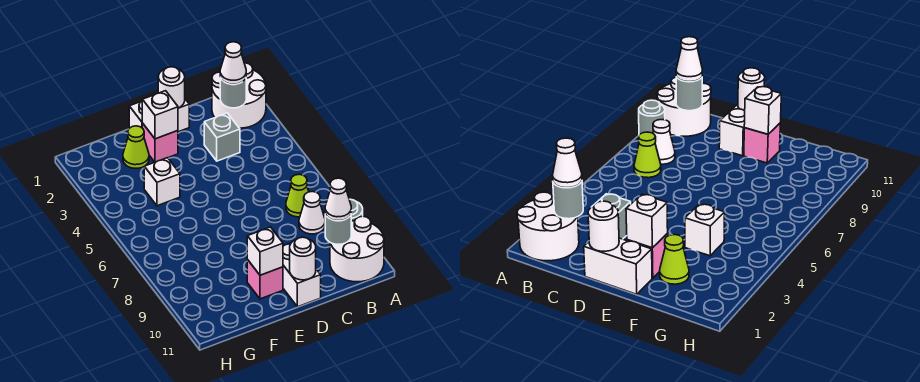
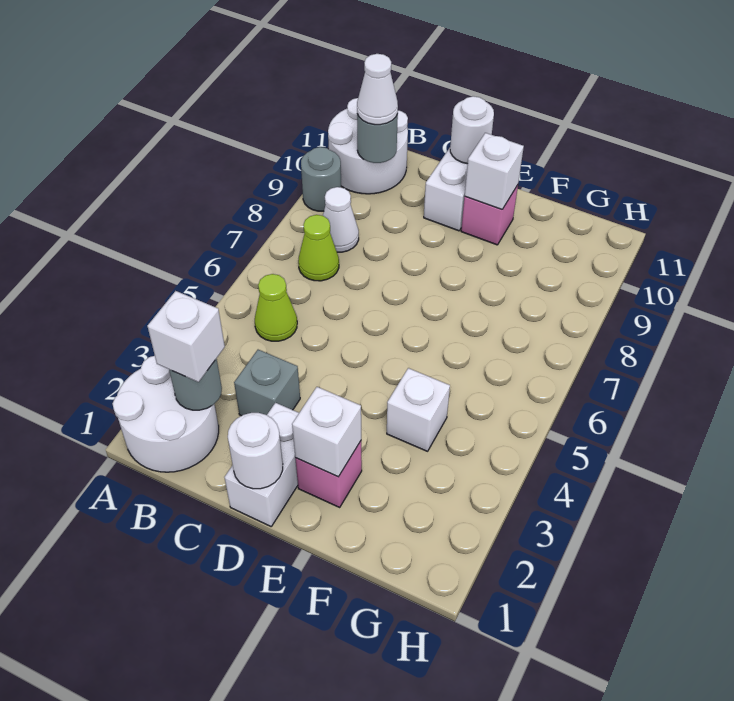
white 1x1 cone [220,42,246,84] -> white 1x1 brick [147,291,225,382]
white 1x2 brick [129,99,189,132] -> white 1x2 brick turned to [224,403,299,526]
lime 1x1 cone [123,126,149,168] -> lime 1x1 cone moved to [255,274,297,341]

